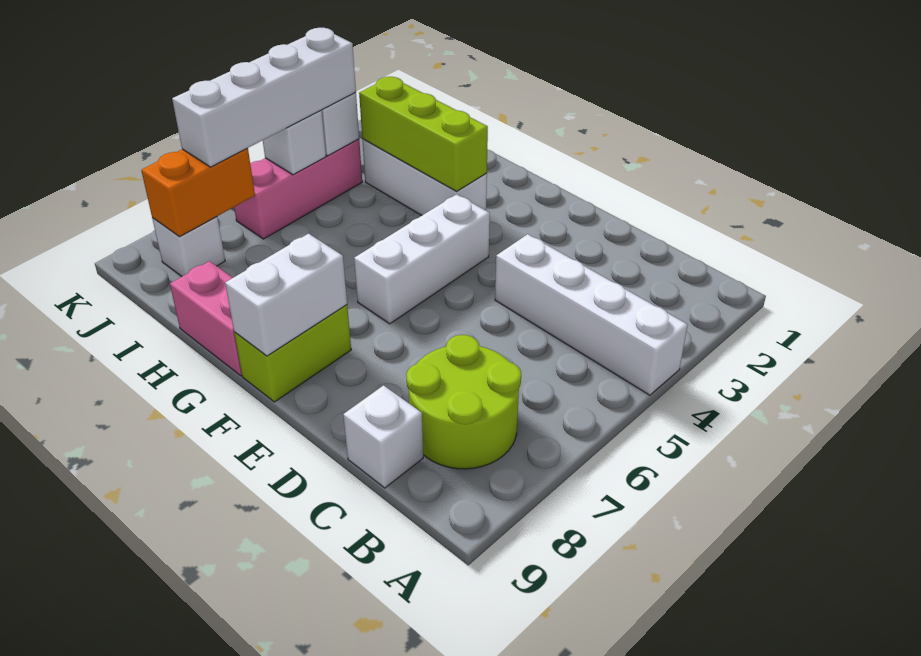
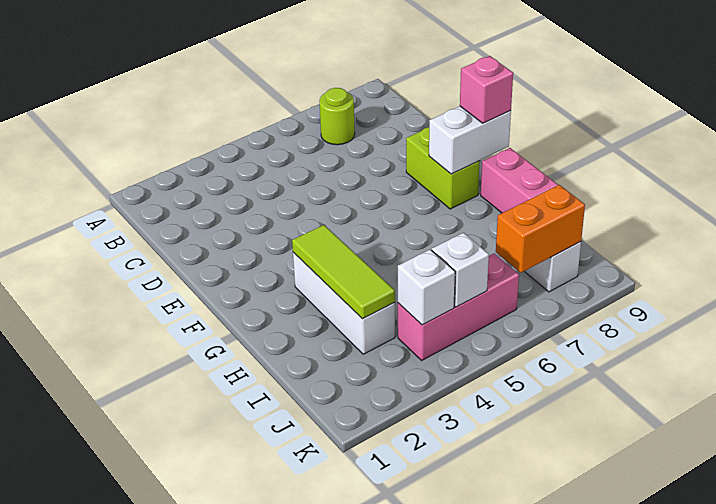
white 1x4 brick [495,234,688,395] -> none
lime 2x2 round brick [406,335,521,469] -> lime 1x1 round brick [319,88,355,145]
white 1x1 brick [343,385,423,488] -> none
white 1x3 brick [354,194,490,324] -> none
lime 1x2 brick [234,305,351,402] -> lime 1x2 brick turned to [406,127,480,209]
none -> pink 1x1 brick [460,56,513,123]
lime 1x3 brick [359,77,488,191] -> lime 1x3 tile [292,225,395,319]
white 1x4 brick [172,28,356,167] -> none

